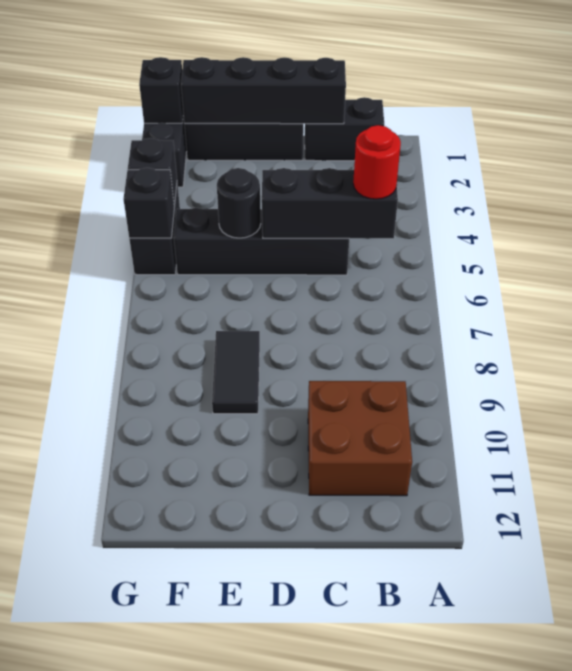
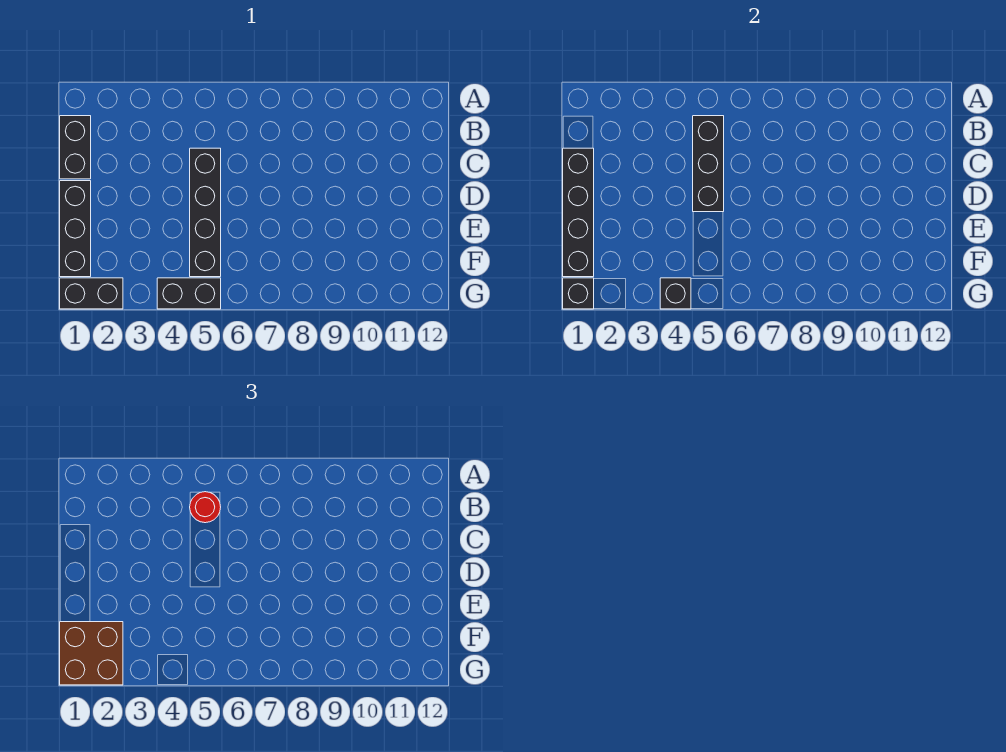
brown 2x2 brick [308,381,412,496] -> brown 2x2 brick moved to [60,622,123,685]
black 1x1 round brick [217,168,261,238] -> none
black 1x2 tile [212,331,260,414] -> none
black 1x1 brick [123,168,174,238] -> none

